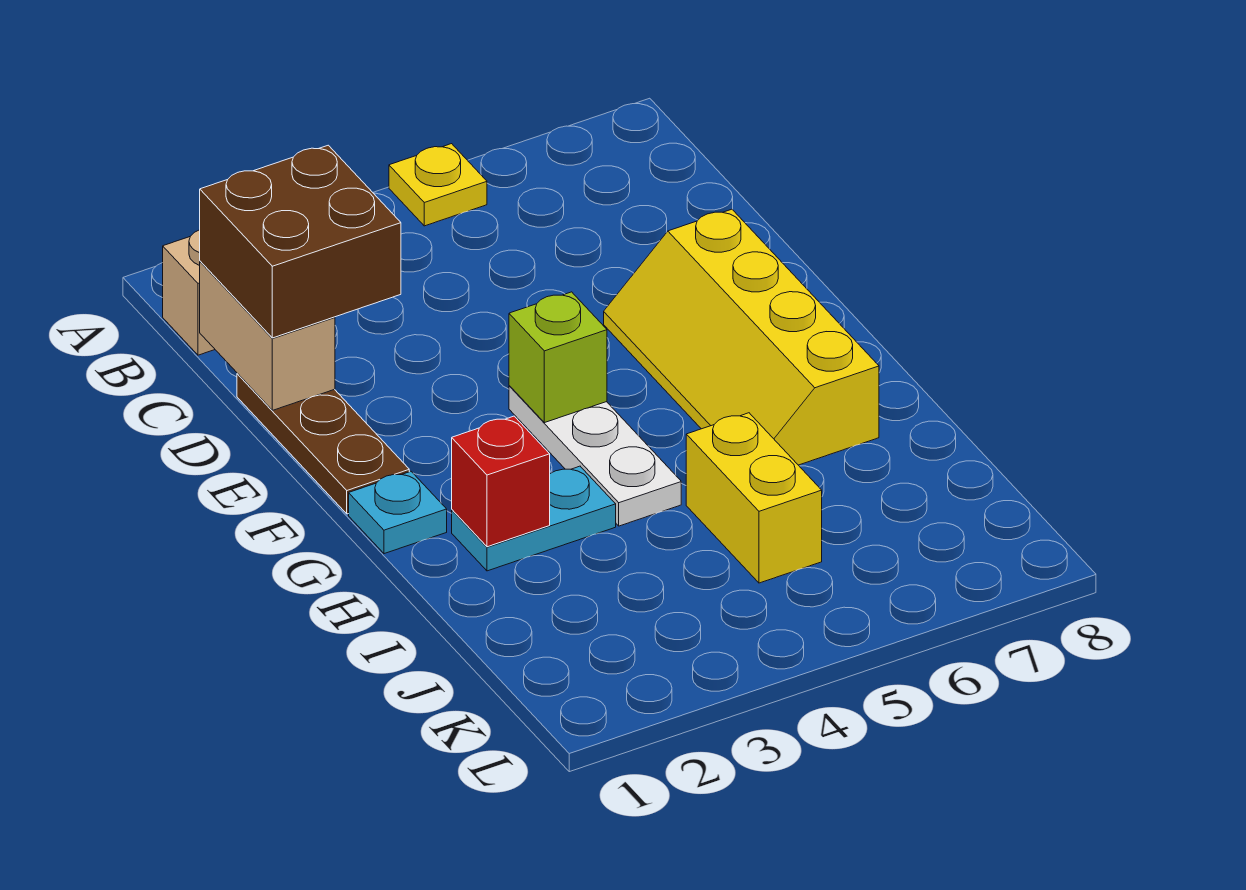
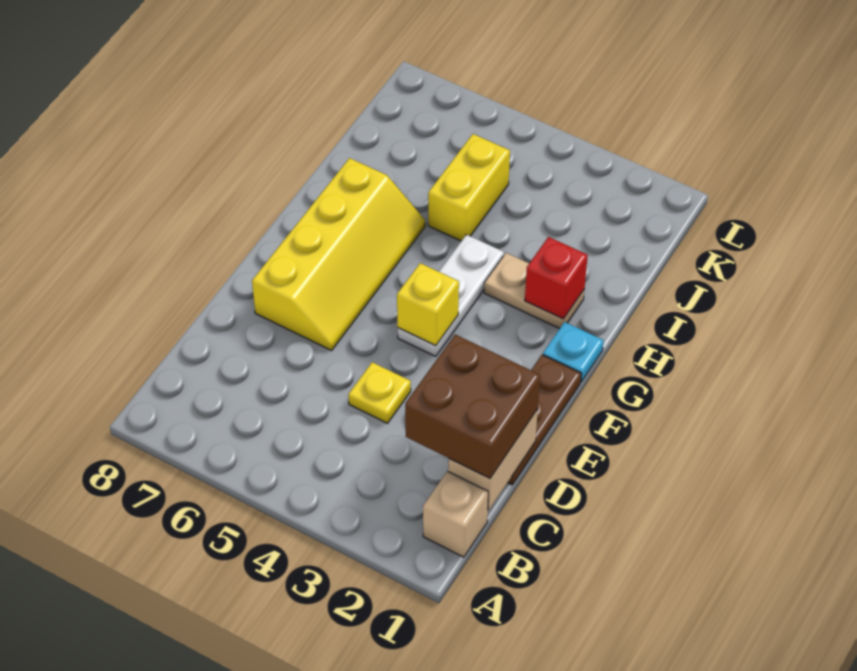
yellow 1x1 plate [389,144,487,226] -> yellow 1x1 plate moved to [348,362,411,423]
lime 1x1 brick [509,292,607,423] -> yellow 1x1 brick [397,263,459,346]
cyan 1x2 plate [452,466,616,571] -> tan 1x2 plate [484,253,584,329]

